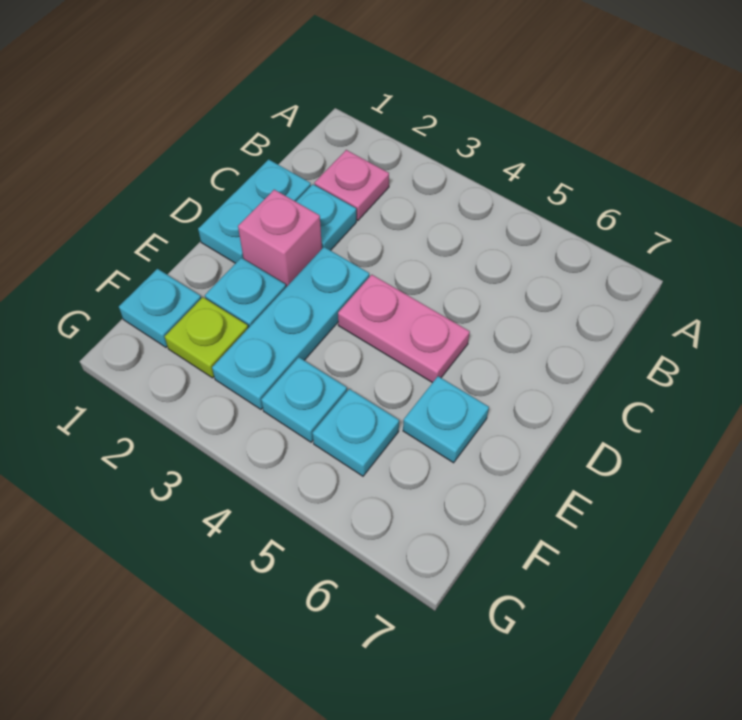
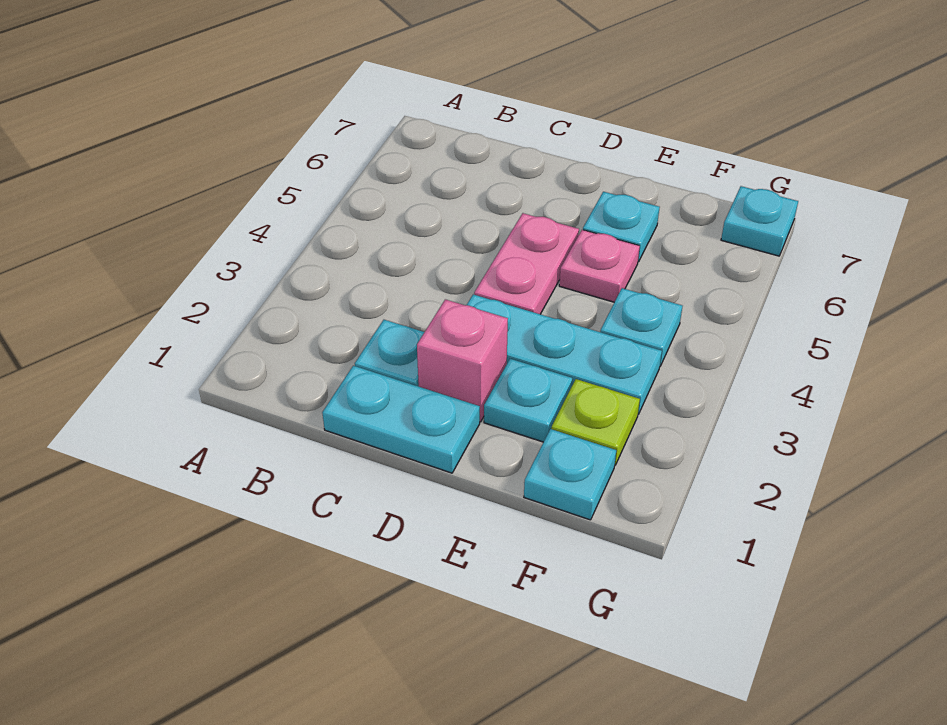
pink 1x1 plate [315,150,389,220] -> pink 1x1 plate moved to [559,230,640,302]
cyan 1x1 plate [312,389,399,476] -> cyan 1x1 plate moved to [721,186,798,256]

